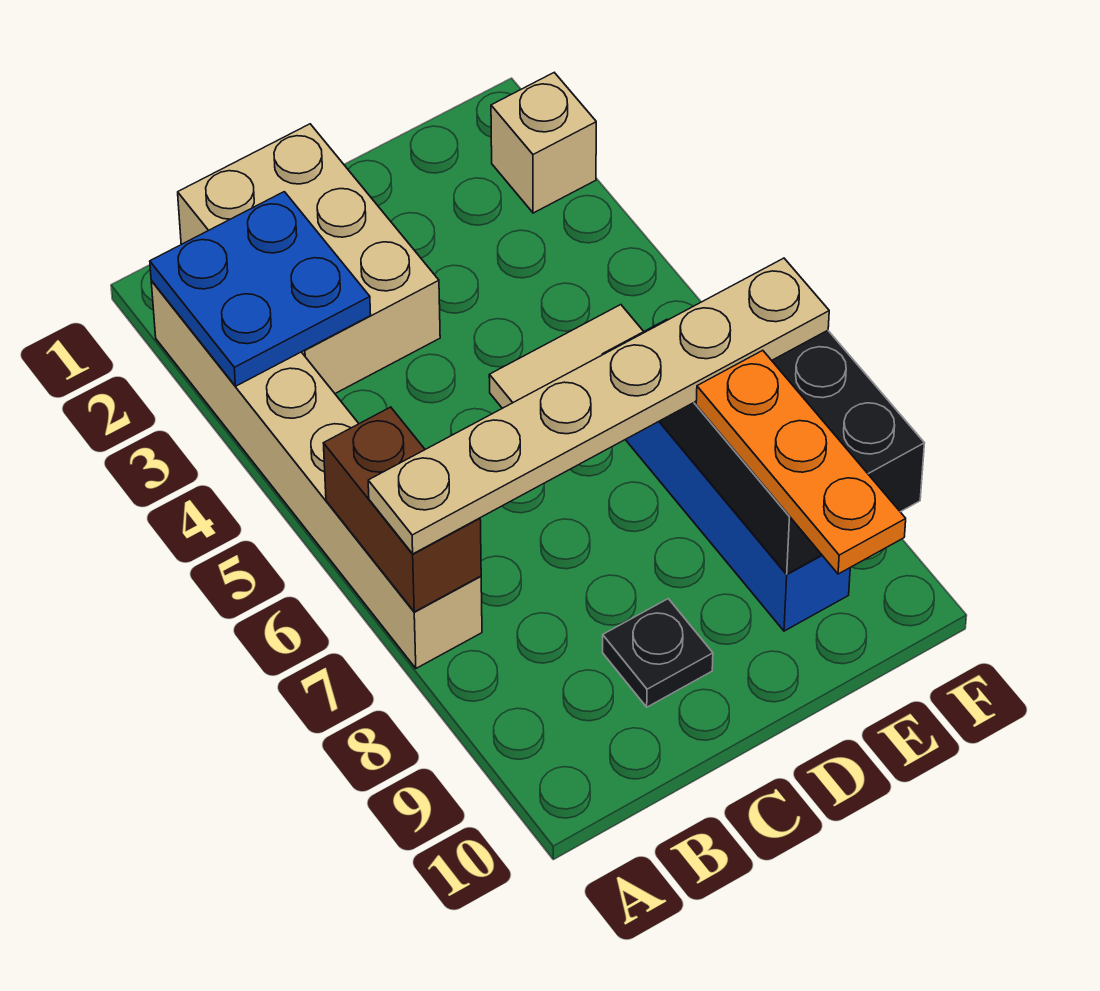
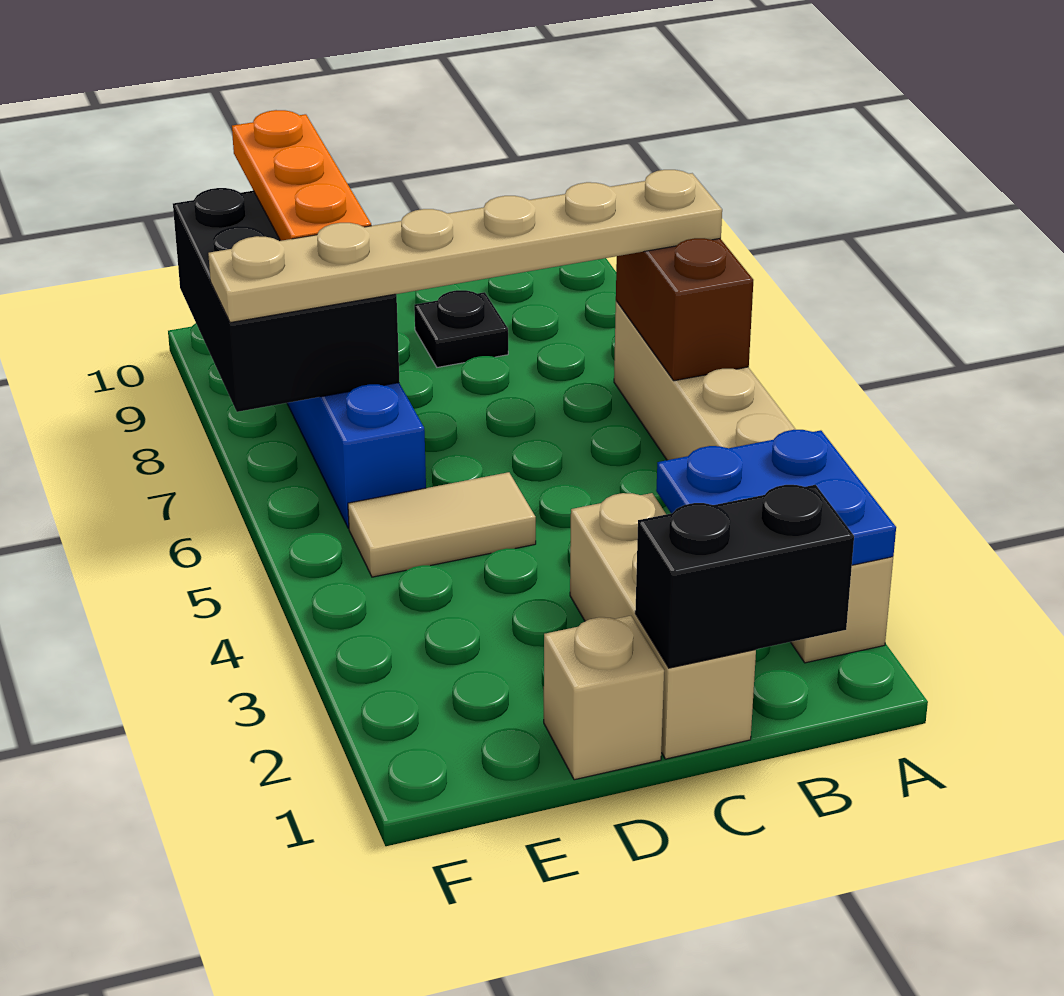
tan 2x3 brick [178,124,440,393] -> tan 1x3 brick [570,493,756,759]
none -> black 1x2 brick [635,485,854,668]
tan 1x1 brick [491,73,596,213] -> tan 1x1 brick moved to [544,616,664,780]

